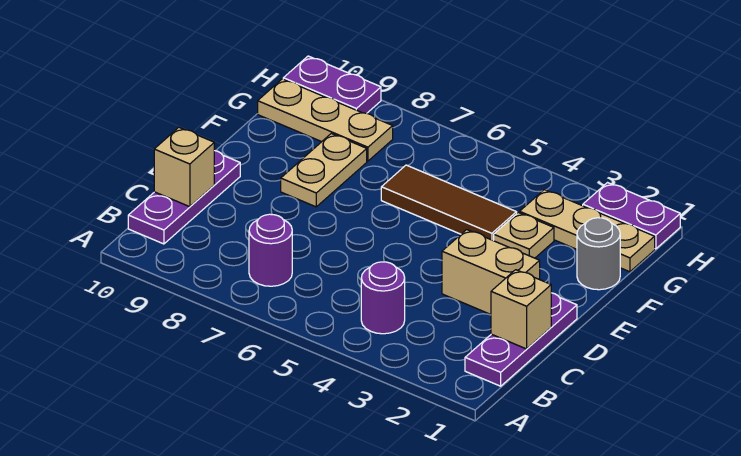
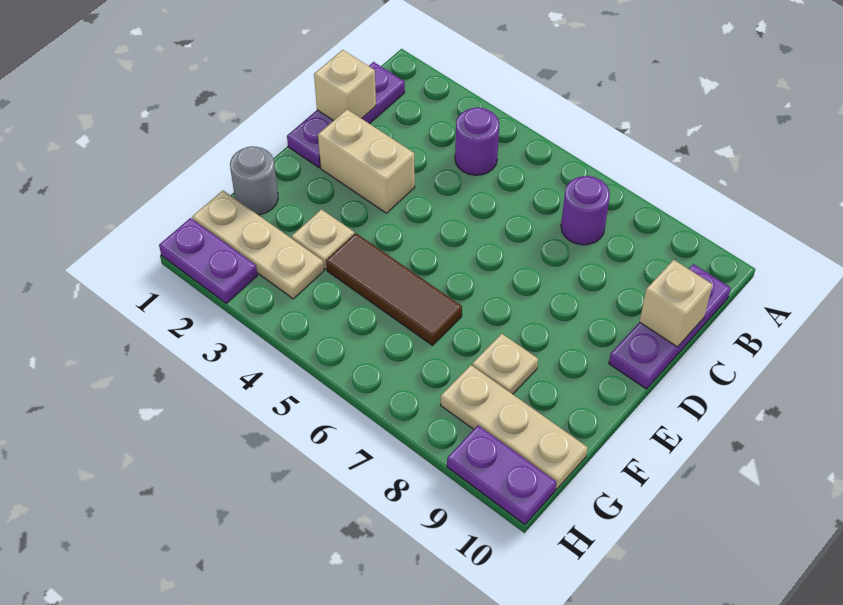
tan 1x2 plate [281,134,367,207] -> tan 1x1 plate [472,334,538,394]

